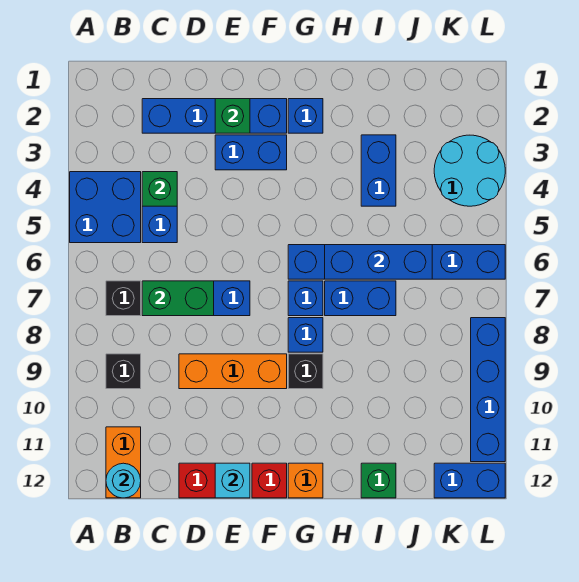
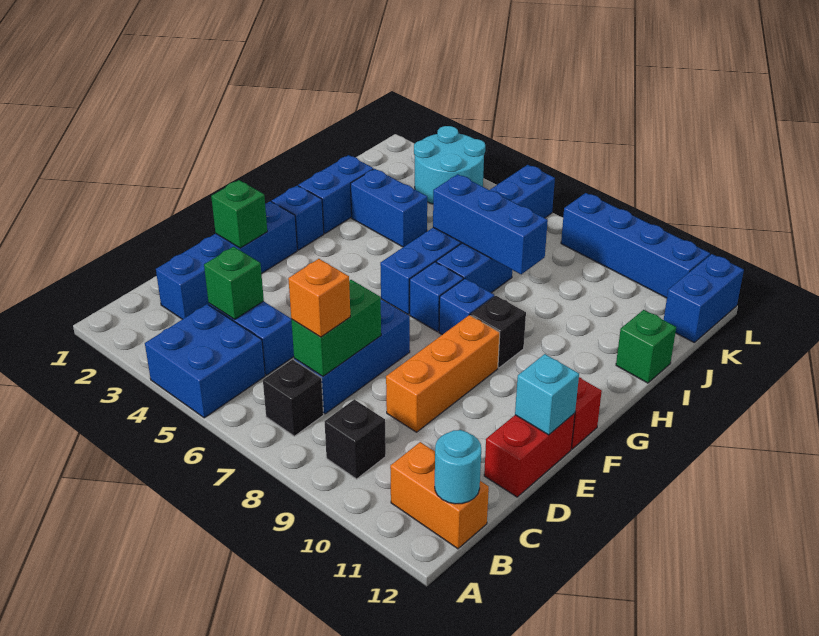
blue 1x2 brick [215,135,287,170] -> blue 1x2 brick moved to [299,155,373,234]
orange 1x1 brick [288,463,323,498] -> orange 1x1 brick moved to [288,259,350,337]
blue 1x3 brick [325,245,432,279] -> blue 1x3 brick turned to [433,174,548,274]

